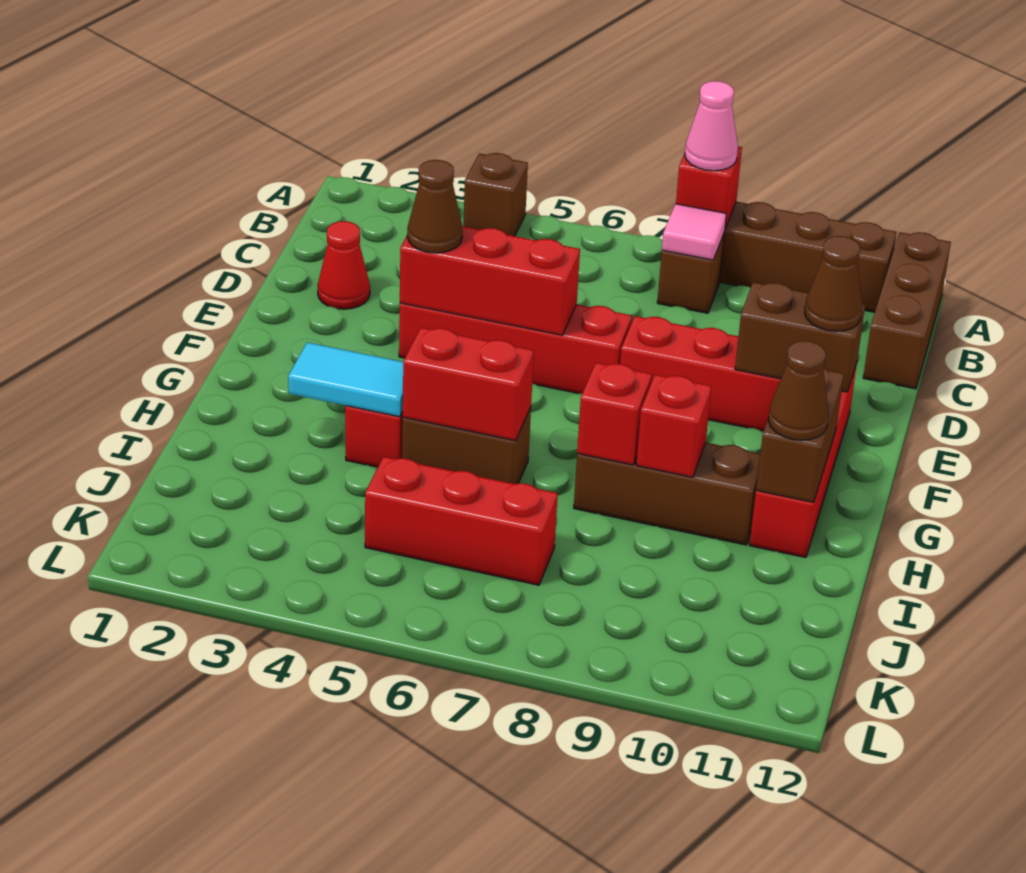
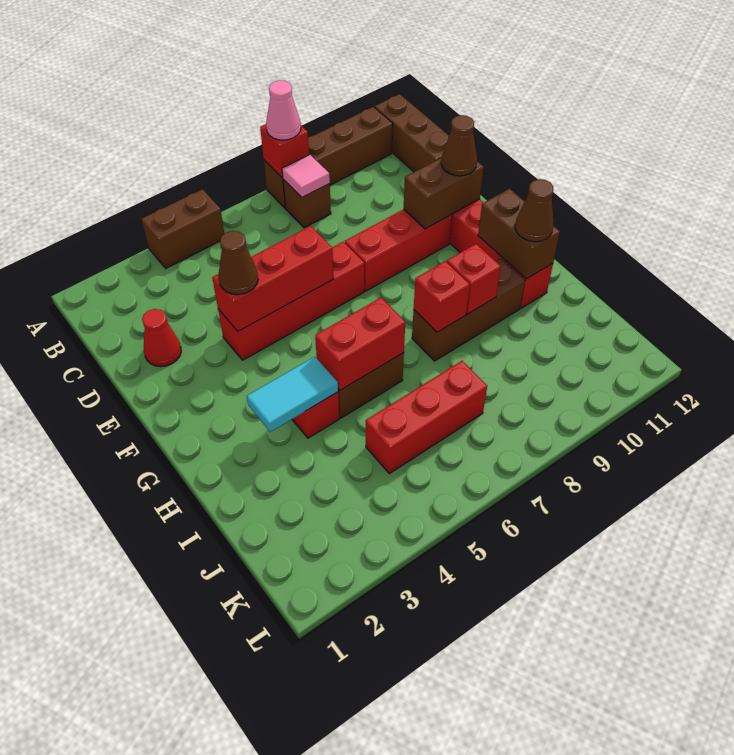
brown 1x1 brick [463,153,528,236] -> brown 1x2 brick [142,189,224,268]

